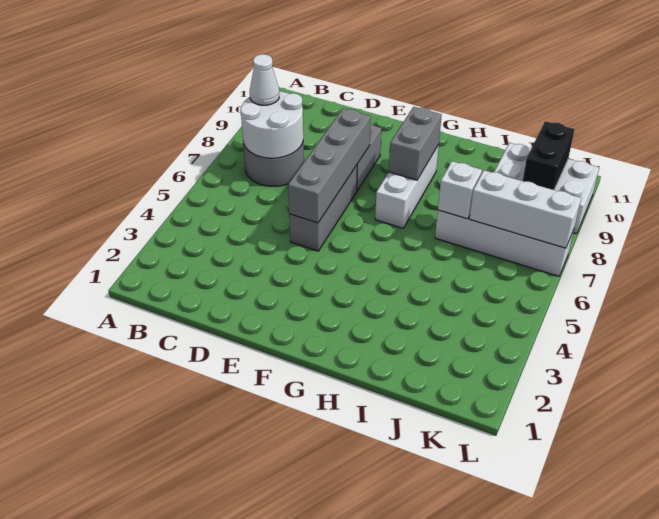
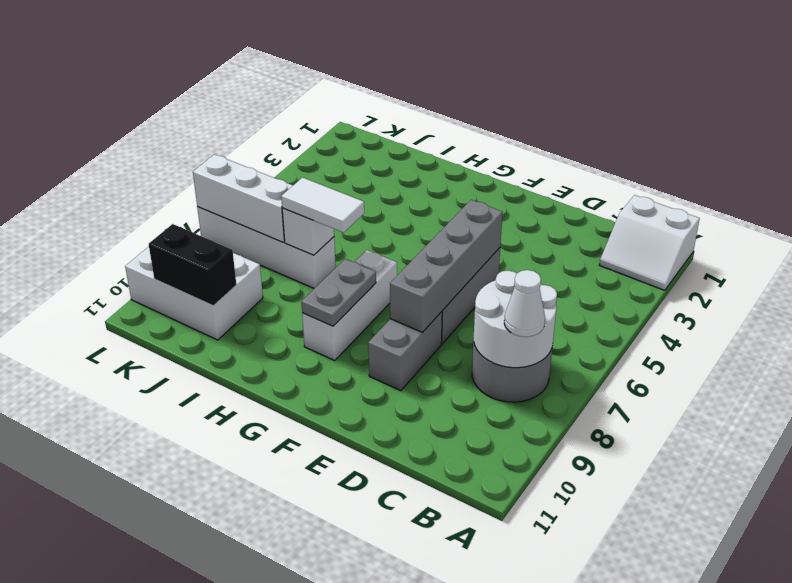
none -> white 2x2 slope [600,195,700,290]
grey 1x2 brick [389,107,442,180] -> grey 1x2 plate [301,259,376,326]
none -> white 1x2 tile [281,178,364,233]
black 1x2 brick [523,121,575,190] -> black 1x2 brick turned to [149,224,236,306]

